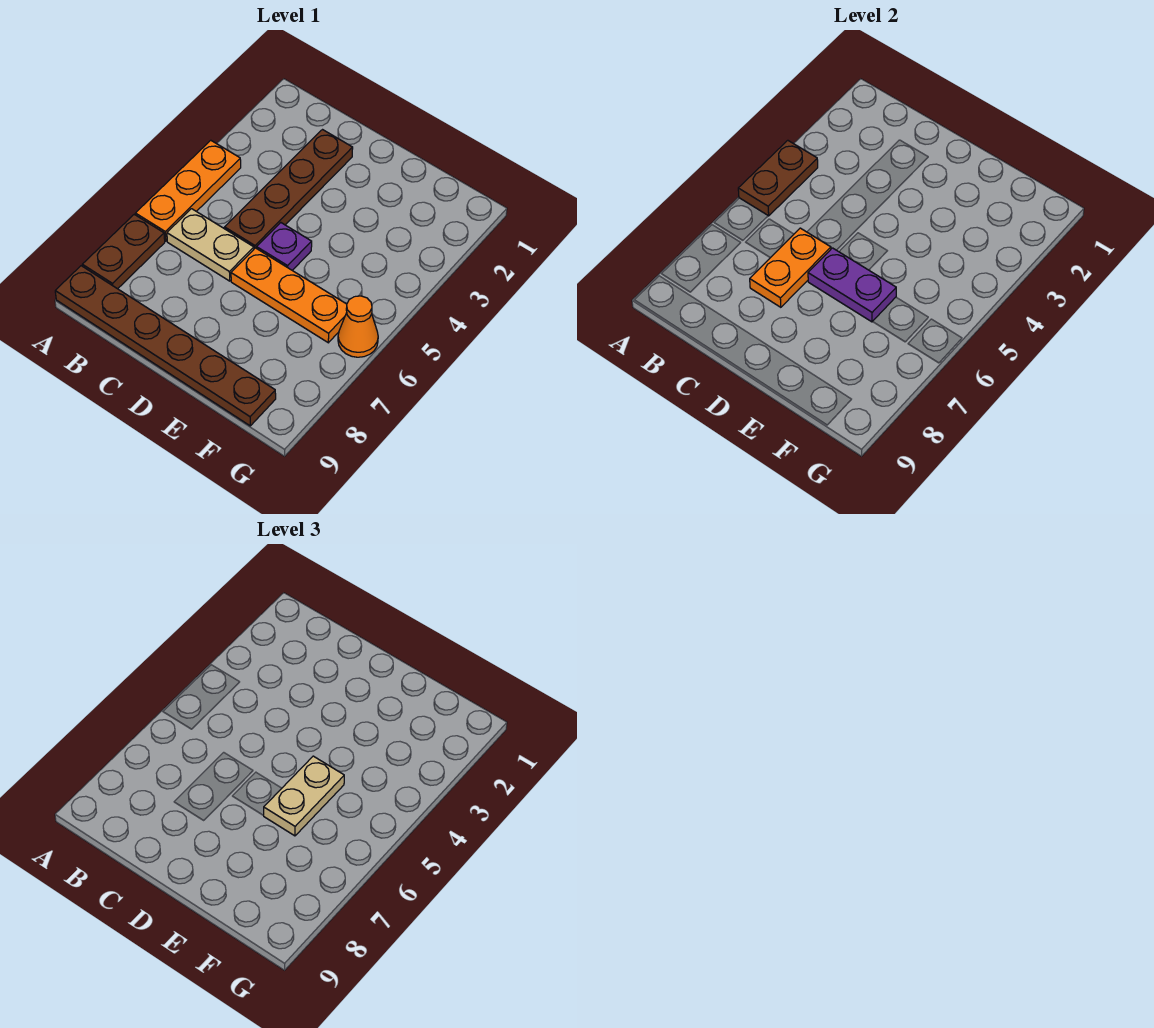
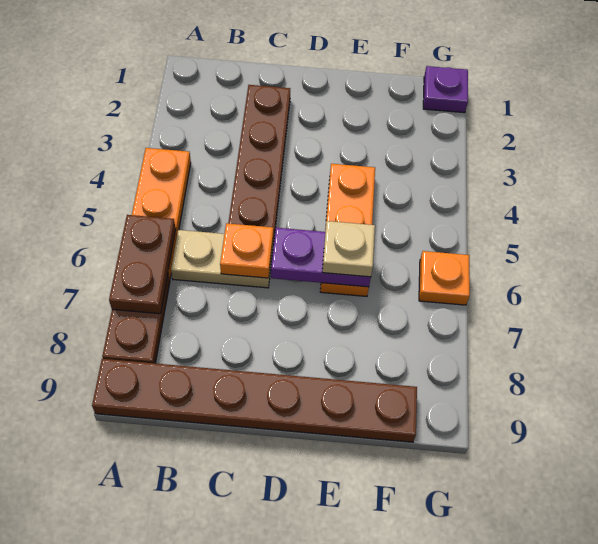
brown 1x2 plate [738,140,818,216] -> brown 1x2 plate moved to [109,215,176,314]
orange 1x2 plate [750,228,831,307] -> orange 1x1 plate [220,223,273,278]
purple 1x1 plate [257,222,312,270] -> purple 1x1 plate moved to [423,66,468,113]
orange 1x3 plate [231,248,347,343] -> orange 1x3 plate turned to [320,164,375,296]
tan 1x2 plate [263,756,344,836] -> tan 1x1 plate [322,221,375,277]
orange 1x1 cone [338,296,378,357] -> orange 1x1 plate [419,251,470,305]

